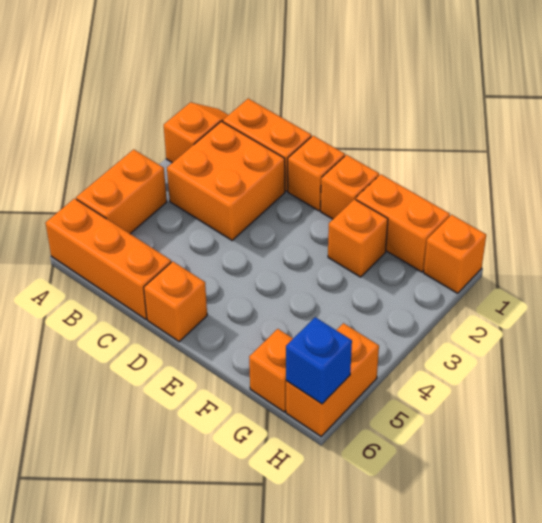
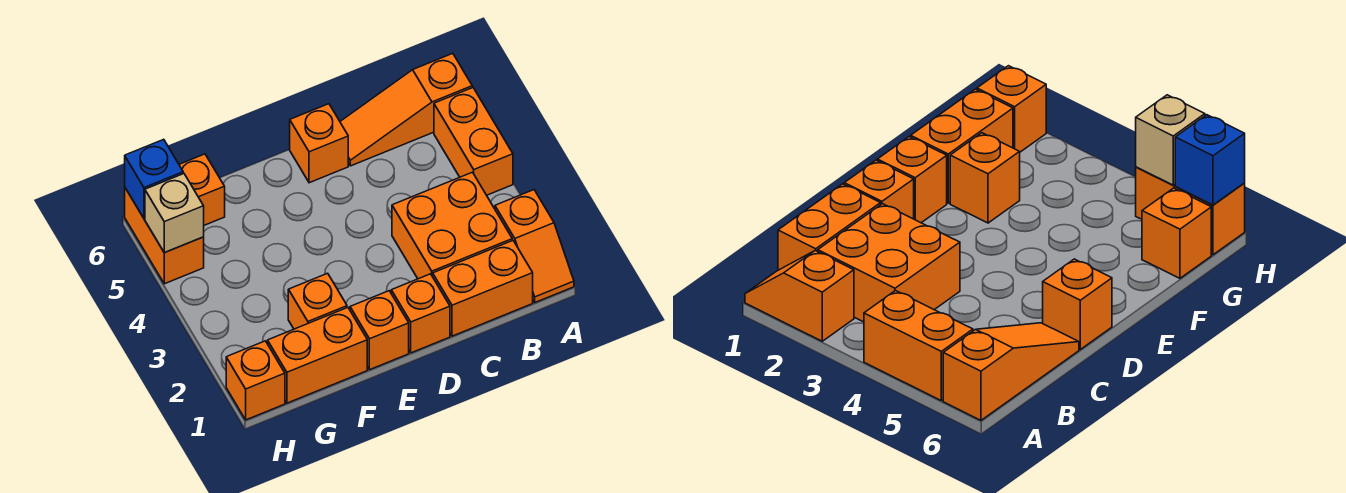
orange 1x3 brick [46,198,171,319] -> orange 1x3 slope [340,53,472,166]
none -> tan 1x1 brick [145,174,204,253]

